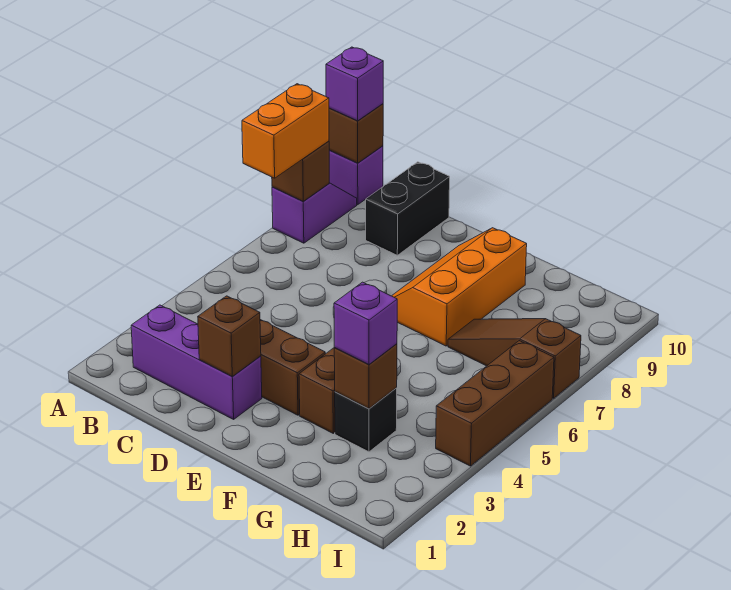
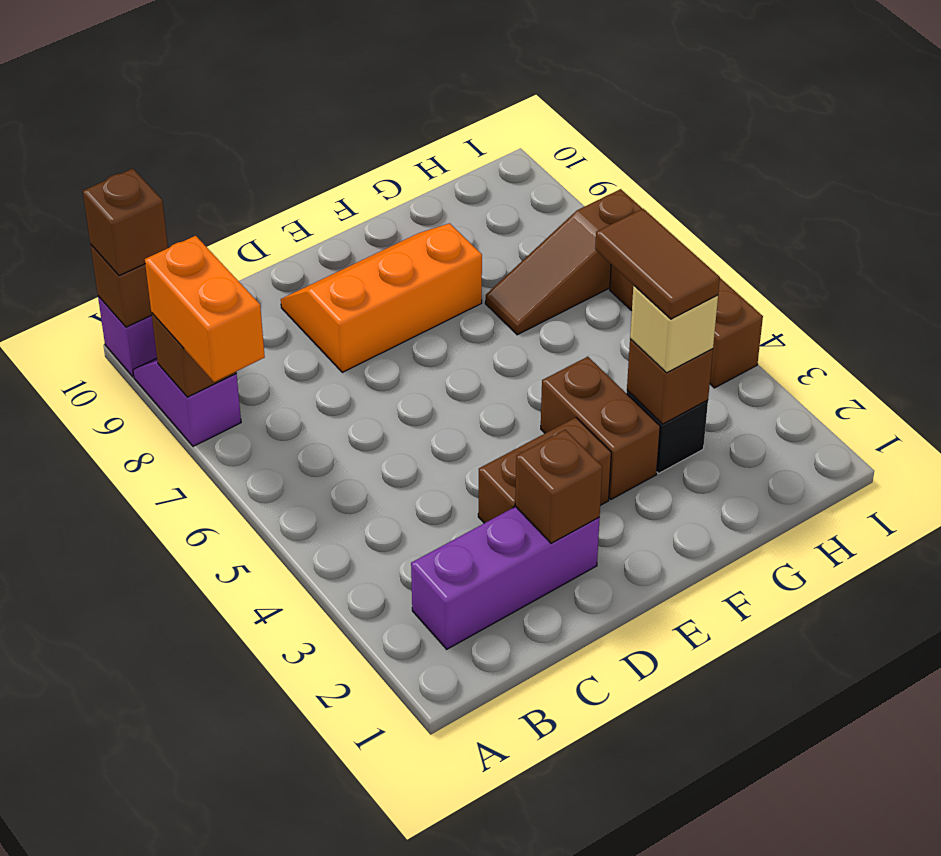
purple 1x1 brick [326,47,383,121] -> brown 1x1 brick [83,169,168,276]
black 1x2 brick [366,162,450,255] -> none
orange 2x3 slope [392,228,527,346] -> orange 2x3 slope turned to [281,223,482,372]
purple 1x1 brick [334,282,397,364] -> tan 1x1 brick [630,286,718,373]
none -> brown 1x2 tile [595,209,720,319]

